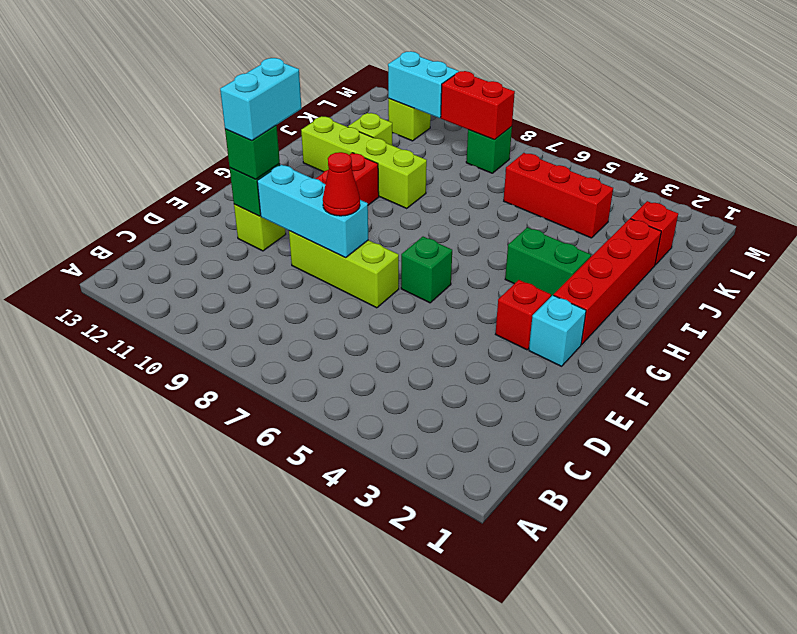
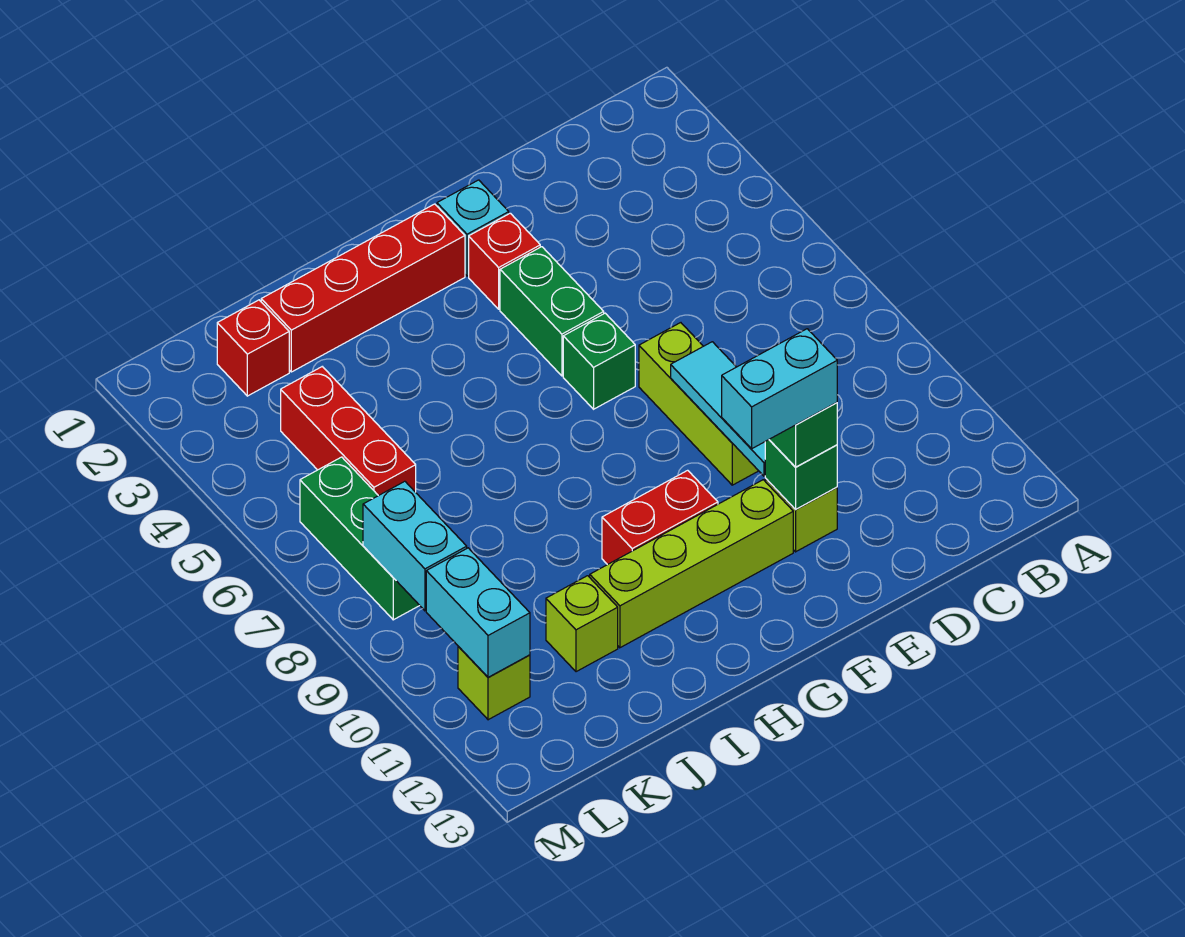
cyan 1x3 brick [257,164,368,257] -> cyan 1x3 tile [671,342,765,476]
red 1x1 cone [323,152,360,216] -> none
green 1x2 brick [505,227,591,296] -> green 1x2 brick moved to [500,247,604,376]
lime 1x4 brick [301,116,427,208] -> lime 1x4 brick turned to [590,480,793,648]
green 1x1 brick [466,126,512,173] -> green 1x3 brick [300,457,420,620]
red 1x2 brick [441,71,515,140] -> cyan 1x2 brick [363,481,467,611]

